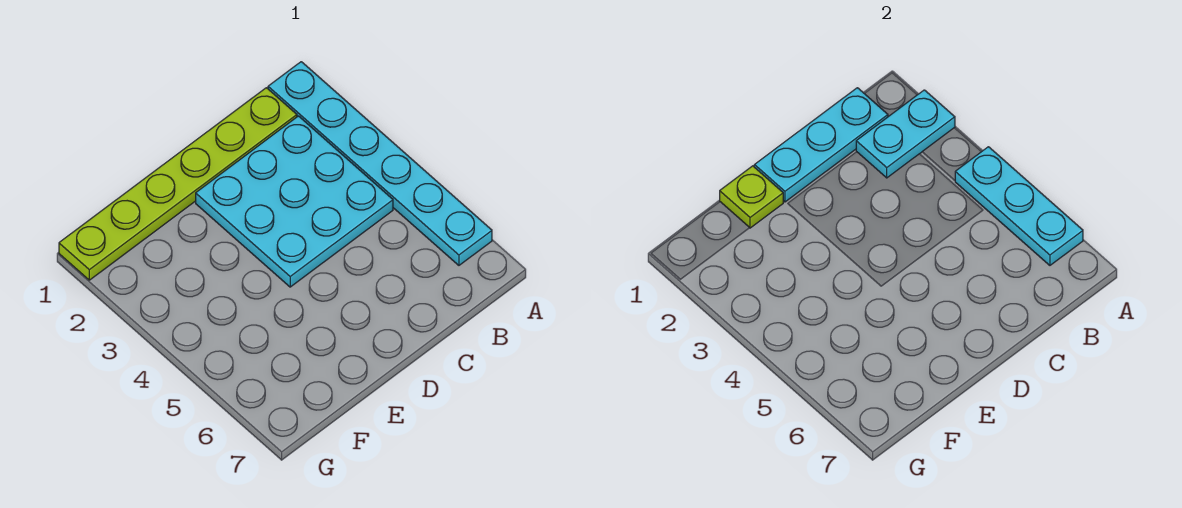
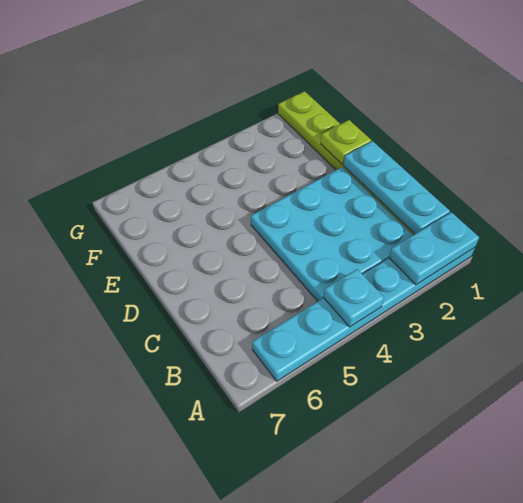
cyan 1x2 plate [856,90,955,178] -> cyan 1x2 plate turned to [389,212,479,285]
cyan 1x3 plate [955,147,1083,265] -> cyan 1x1 plate [324,269,384,327]

